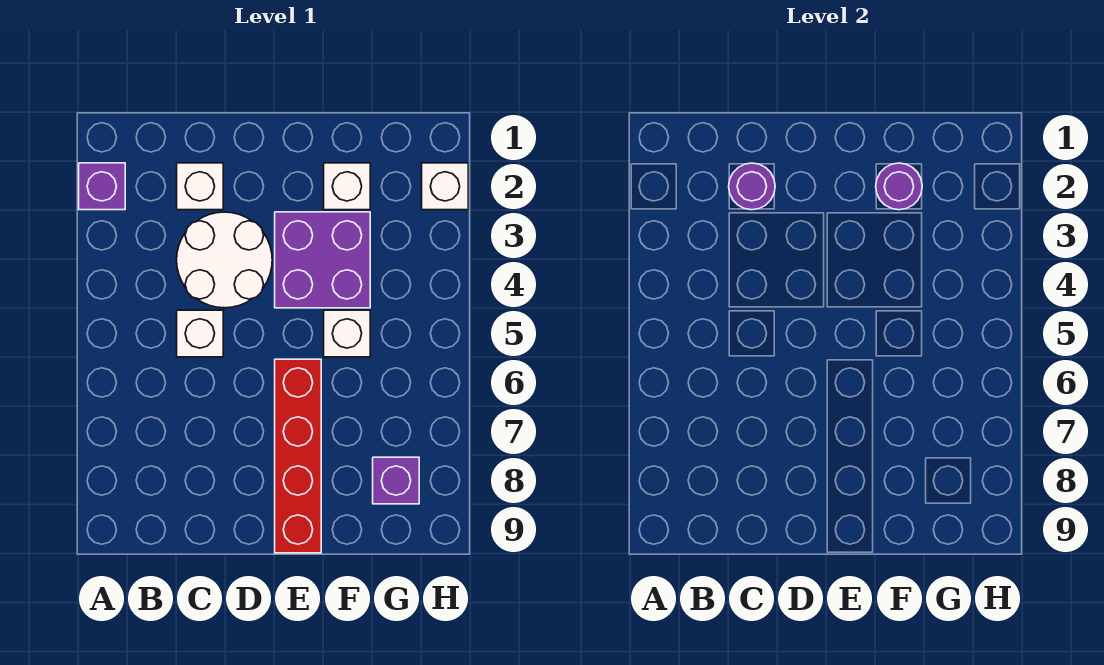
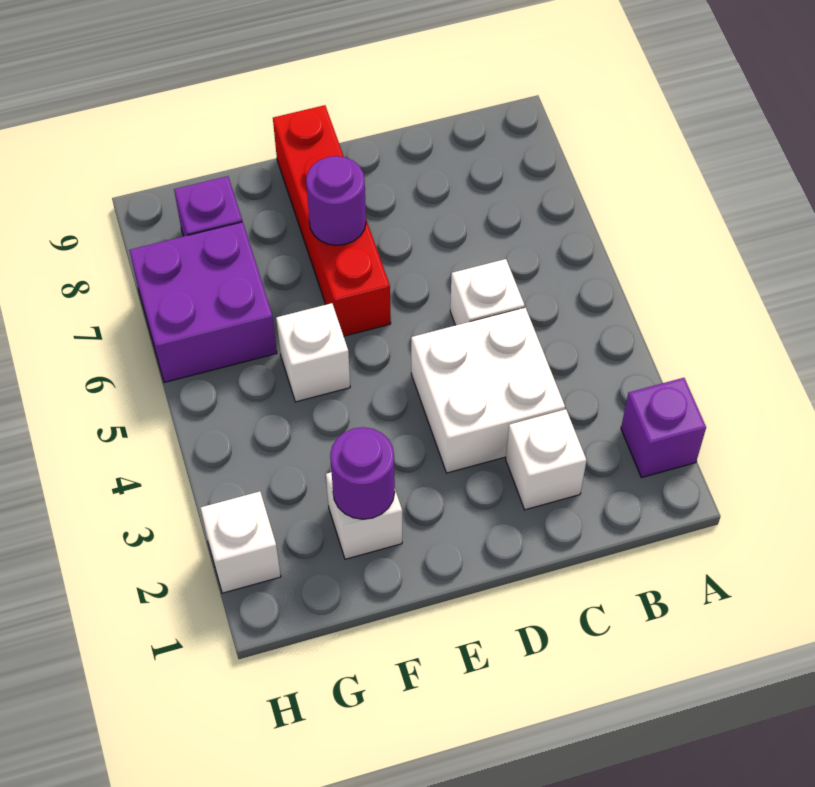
purple 1x1 round brick [729,163,775,210] -> purple 1x1 round brick moved to [306,156,366,245]
white 2x2 round brick [177,212,272,308] -> white 2x2 brick [411,308,565,473]
purple 2x2 brick [275,212,370,308] -> purple 2x2 brick moved to [129,222,277,382]

